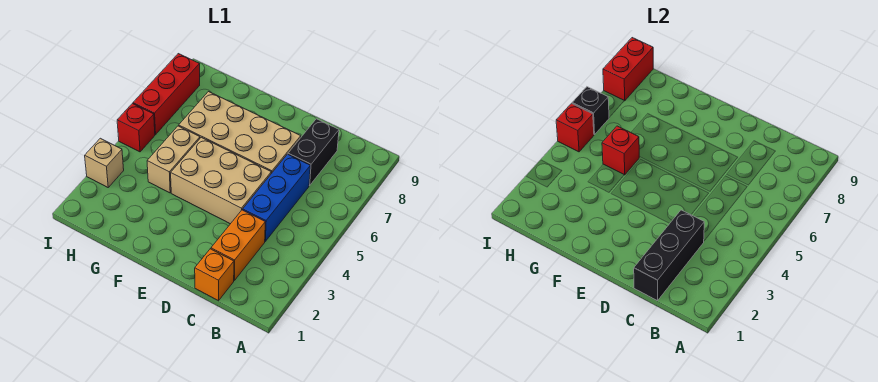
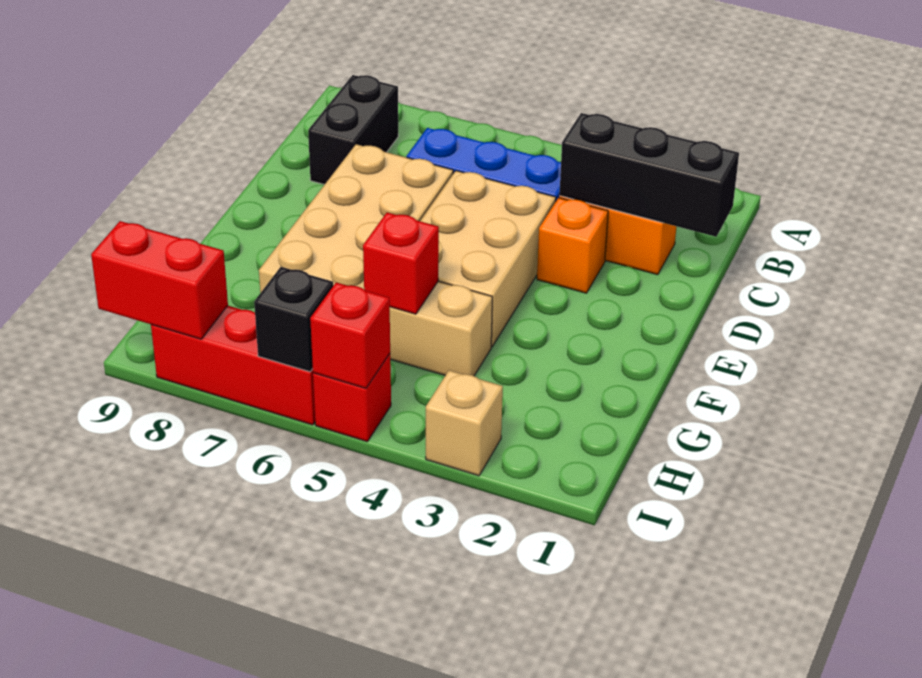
orange 1x1 brick [195,249,234,301] -> orange 1x1 brick moved to [537,198,608,293]
black 1x2 brick [288,119,339,185] -> black 1x2 brick turned to [308,75,398,185]

